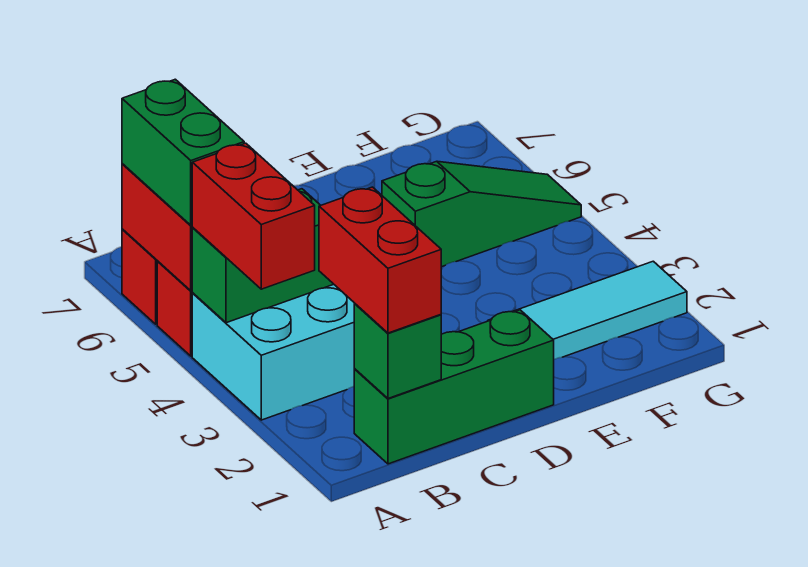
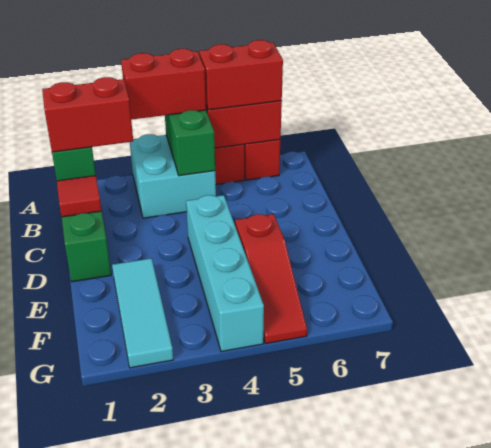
green 1x2 brick [122,79,244,225] -> red 1x2 brick [199,40,283,110]
none -> red 1x1 tile [57,176,102,217]
none -> cyan 1x4 brick [186,195,264,352]
green 1x3 slope [382,161,581,267] -> red 1x3 slope [235,214,307,344]

